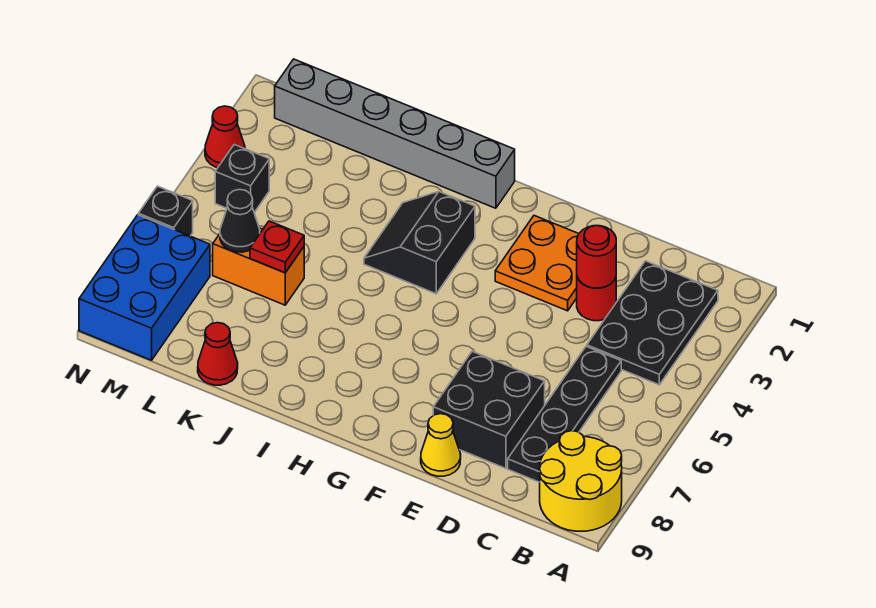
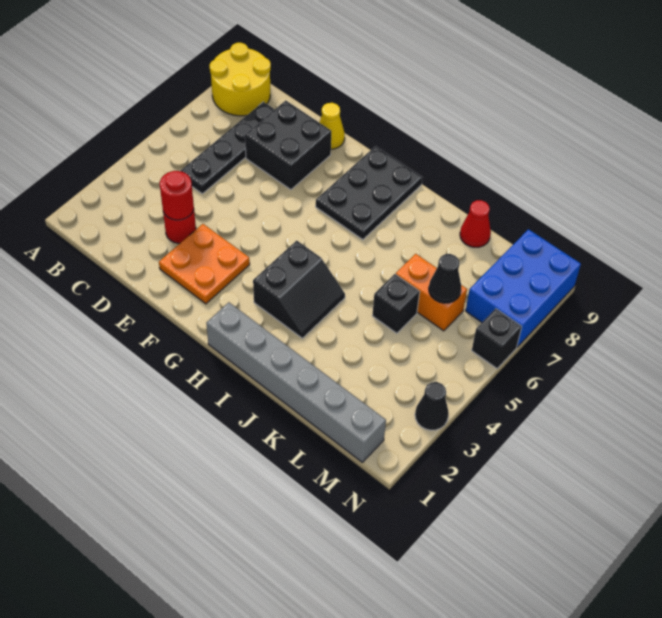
black 2x3 plate [587,261,718,385] -> black 2x3 plate moved to [316,146,423,240]
red 1x1 plate [250,221,304,273] -> none
black 1x1 brick [215,145,269,212] -> black 1x1 brick moved to [372,274,420,333]
red 1x1 cone [205,106,245,168] -> black 1x1 cone [415,382,449,430]

